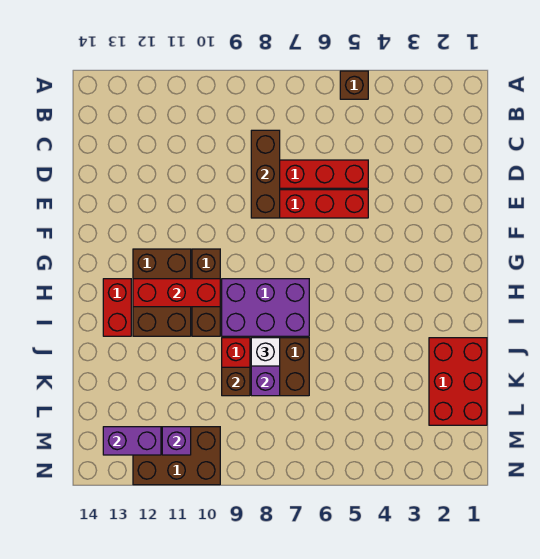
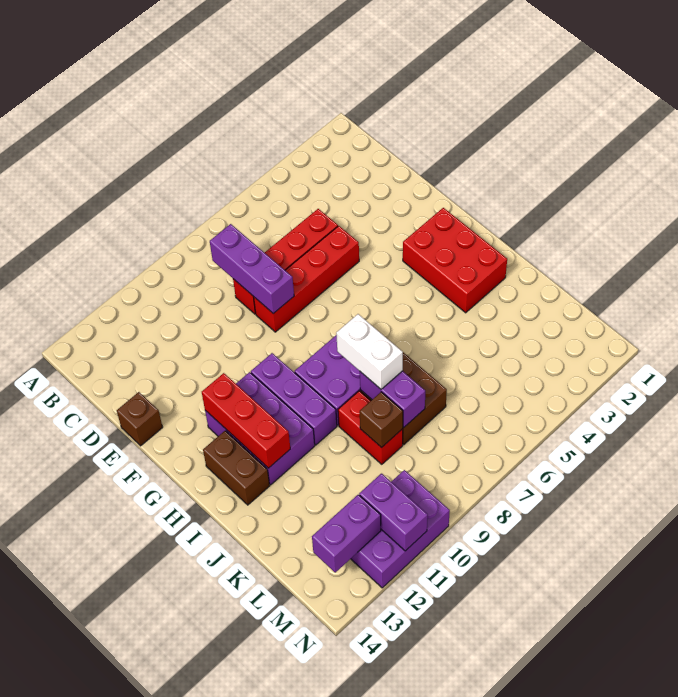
brown 1x1 brick [340,71,368,99] -> brown 1x1 brick moved to [117,392,163,446]
brown 1x3 brick [251,130,280,218] -> purple 1x3 brick [210,224,294,313]
brown 1x3 brick [192,249,220,336] -> purple 1x3 brick [251,353,337,445]
brown 2x3 brick [133,249,191,336] -> purple 2x3 brick [205,372,315,485]
red 1x3 brick [133,279,220,307] -> red 1x3 brick turned to [202,373,290,468]
red 1x2 brick [103,279,131,336] -> brown 1x2 brick [203,431,270,505]
red 2x3 brick [429,338,487,425] -> red 2x3 brick moved to [403,208,507,313]
white 1x1 brick [251,338,280,366] -> white 1x2 brick [336,314,403,389]
brown 2x3 brick [133,427,220,485] -> purple 2x3 brick [351,470,450,588]
purple 1x1 brick [162,427,191,455] -> purple 1x2 brick [359,474,428,551]

